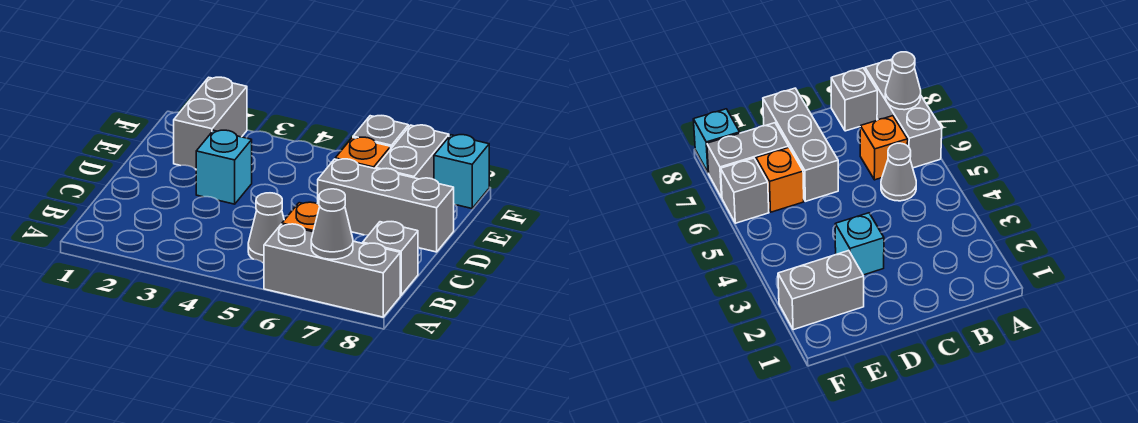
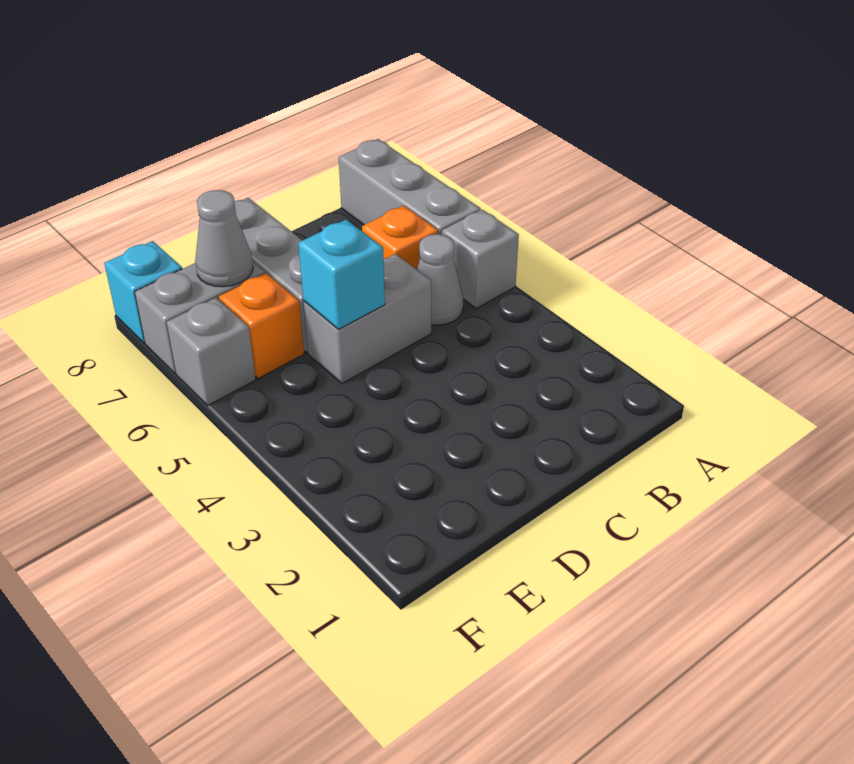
grey 1x1 cone [311,189,353,259] -> grey 1x1 cone moved to [195,190,253,287]
grey 1x1 brick [363,222,418,295] -> grey 1x1 brick moved to [442,210,519,308]
cyan 1x1 brick [196,130,252,204] -> cyan 1x1 brick moved to [298,220,385,329]
grey 1x2 brick [174,77,247,169] -> grey 1x2 brick moved to [303,254,431,383]

